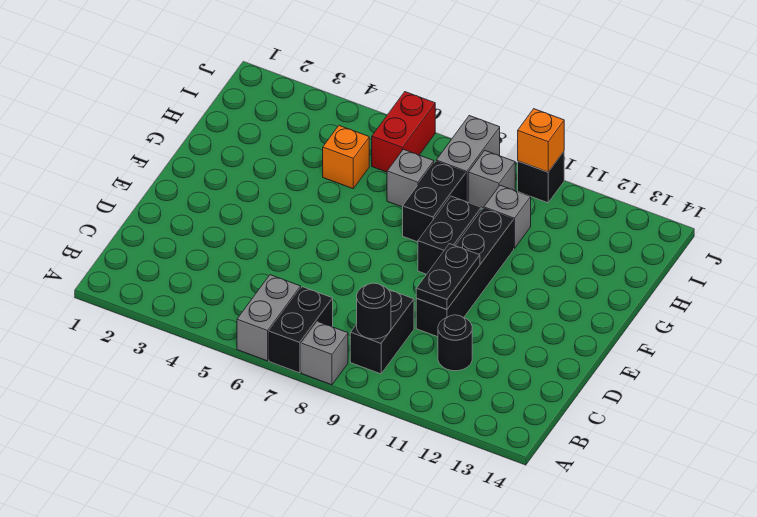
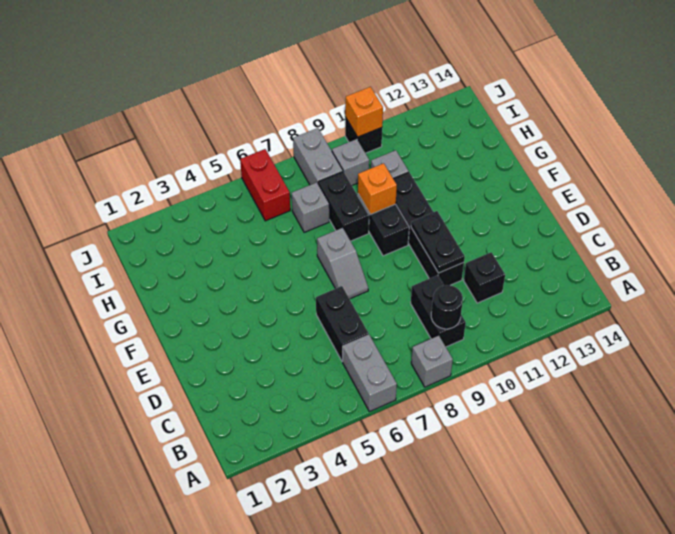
black 1x2 brick [269,287,333,373] -> black 1x2 brick moved to [316,286,369,362]
black 1x1 round brick [438,315,472,371] -> black 1x1 brick [464,252,505,303]
none -> grey 1x2 slope [317,228,368,299]
orange 1x1 brick [323,126,369,189] -> orange 1x1 brick moved to [358,163,397,215]

